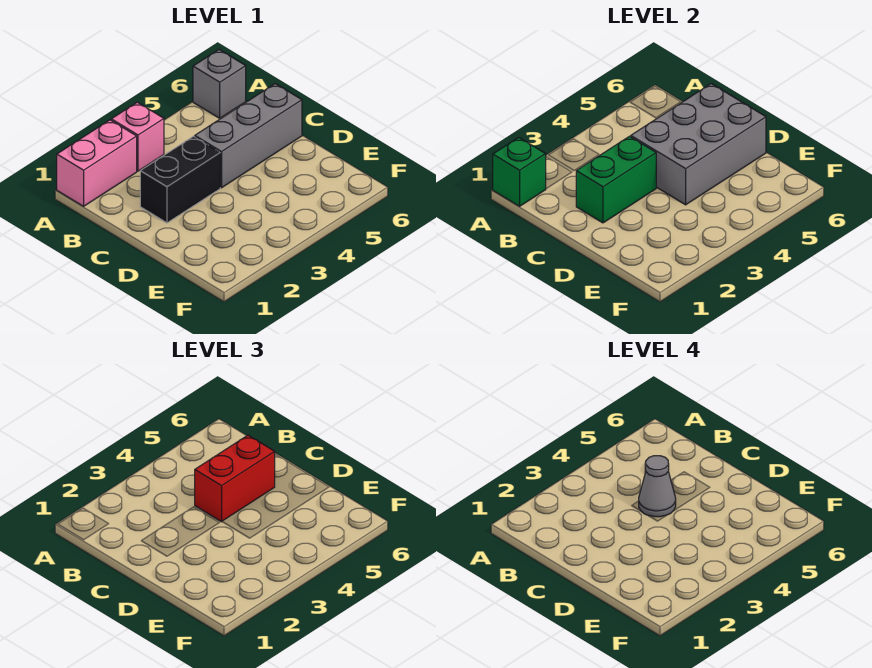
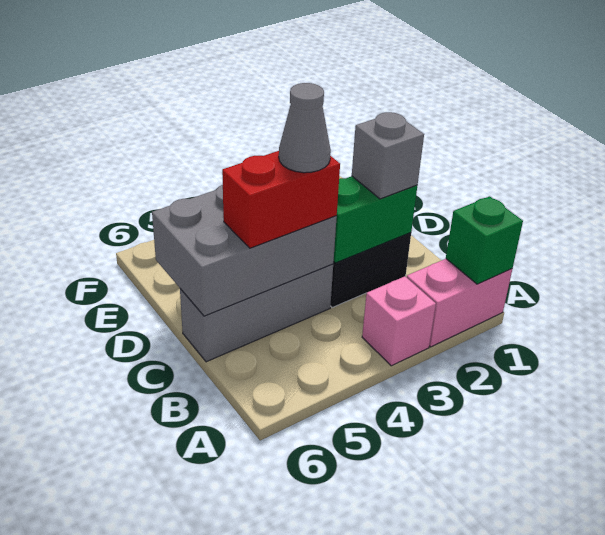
grey 1x1 brick [193,50,246,118] -> grey 1x1 brick moved to [352,112,424,199]

